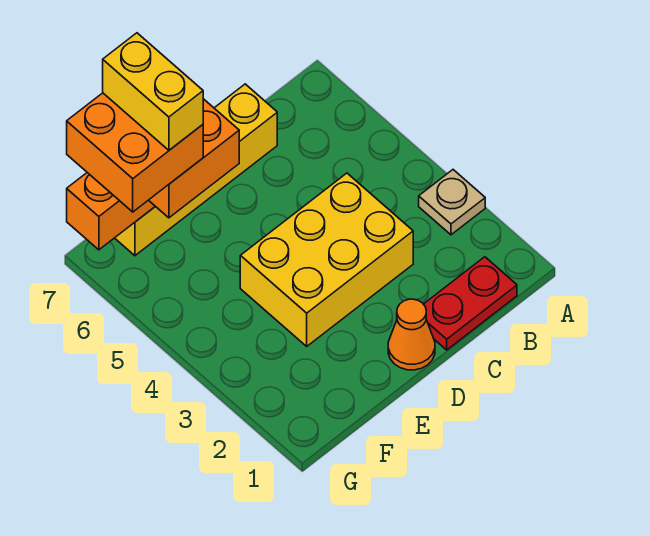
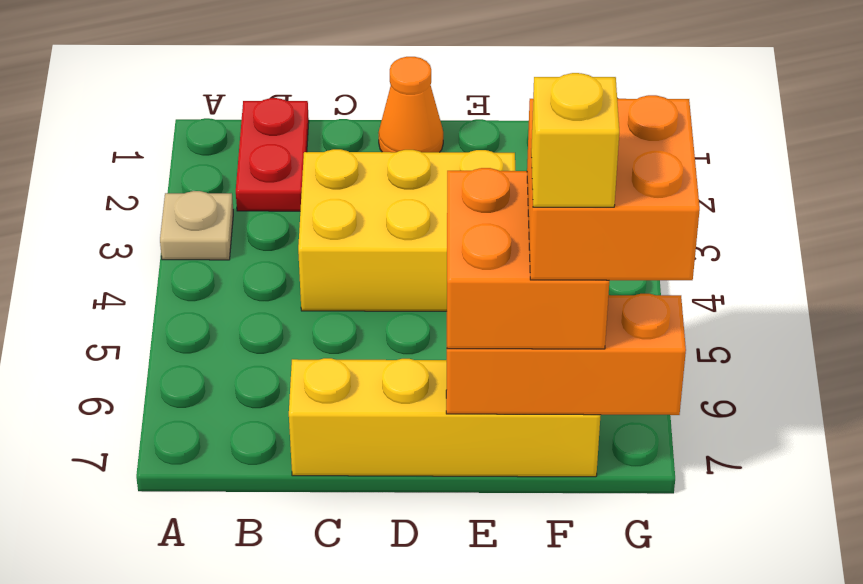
red 1x2 plate [424,257,517,350] -> red 1x2 plate turned to [236,98,309,211]
yellow 1x2 brick [103,33,203,150] -> yellow 1x1 brick [531,73,619,207]

